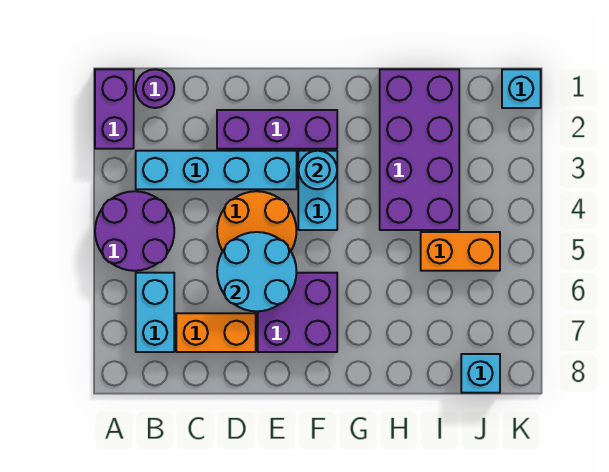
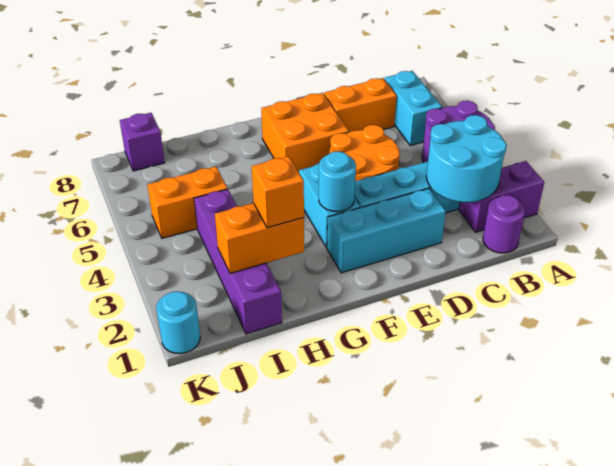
purple 1x2 brick [95,69,134,149] -> purple 1x2 brick turned to [459,161,545,232]
purple 1x3 brick [217,110,337,149] -> cyan 1x3 brick [327,188,446,273]
cyan 2x2 round brick [217,232,296,311] -> cyan 2x2 round brick moved to [426,115,507,202]
purple 2x2 brick [258,273,337,352] -> orange 2x2 brick [261,93,349,172]
purple 2x4 brick [380,69,459,230] -> purple 1x4 brick [194,189,282,334]
none -> orange 1x2 brick [215,203,304,273]
none -> orange 1x1 brick [252,156,304,228]
cyan 1x1 brick [461,354,500,393] -> purple 1x1 brick [120,113,165,171]
cyan 1x1 brick [502,69,541,108] -> cyan 1x1 round brick [156,291,200,354]

